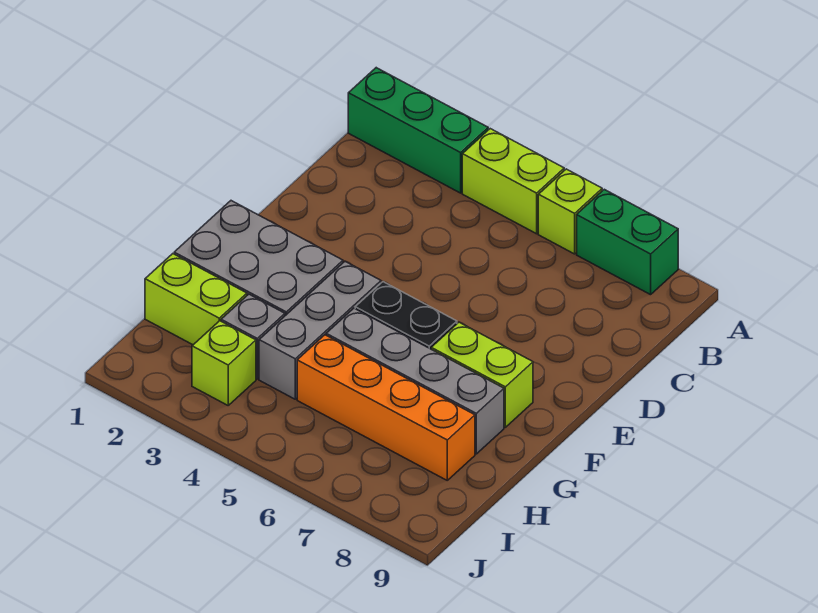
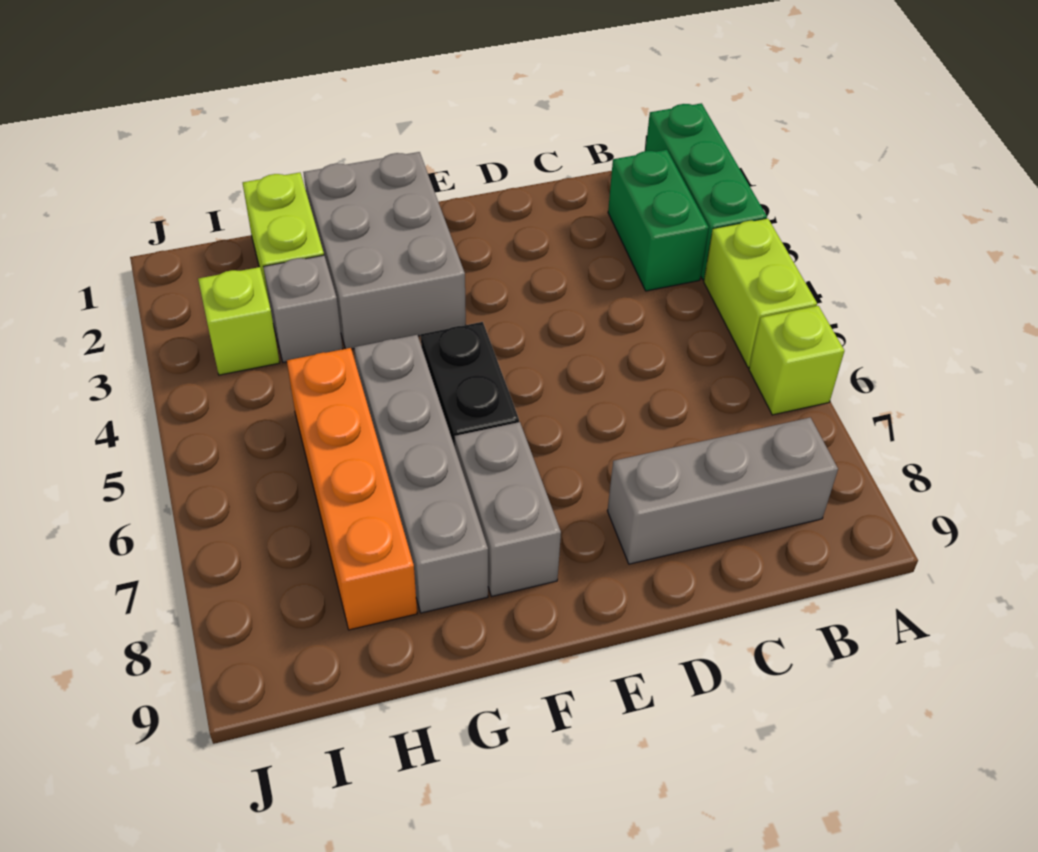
green 1x2 brick [577,189,678,295] -> green 1x2 brick moved to [608,150,709,291]
grey 1x3 brick [259,261,381,399] -> grey 1x3 brick moved to [607,418,838,564]
lime 1x2 brick [431,322,533,427] -> grey 1x2 brick [455,422,561,596]

